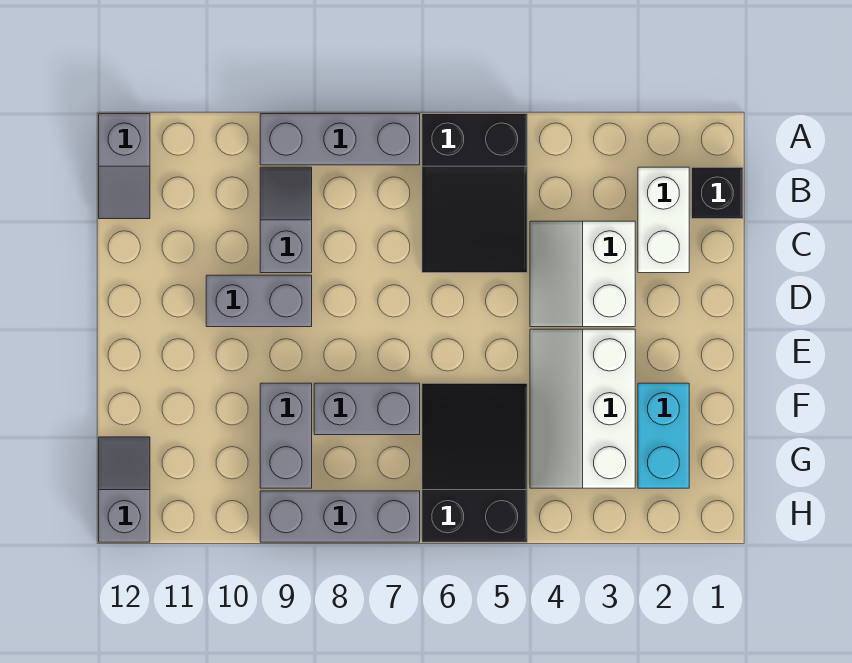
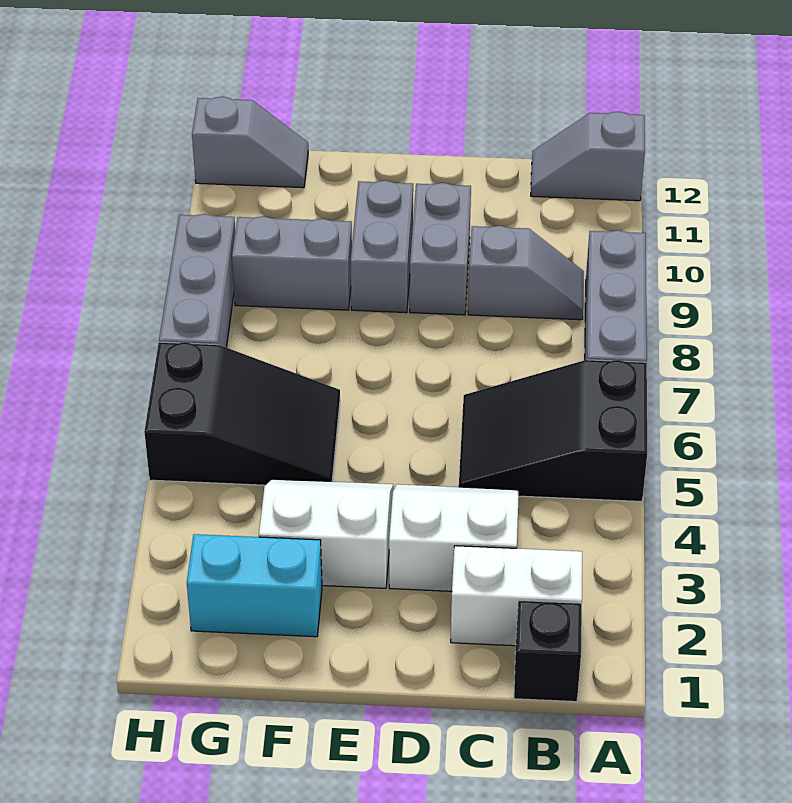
white 2x3 slope [530,329,635,488] -> white 2x2 slope [259,479,393,588]
grey 1x2 brick [314,383,420,435] -> grey 1x2 brick moved to [351,181,413,313]

